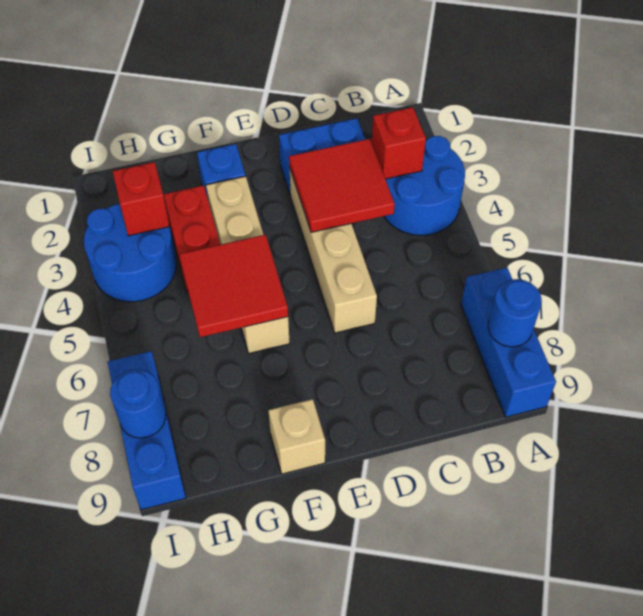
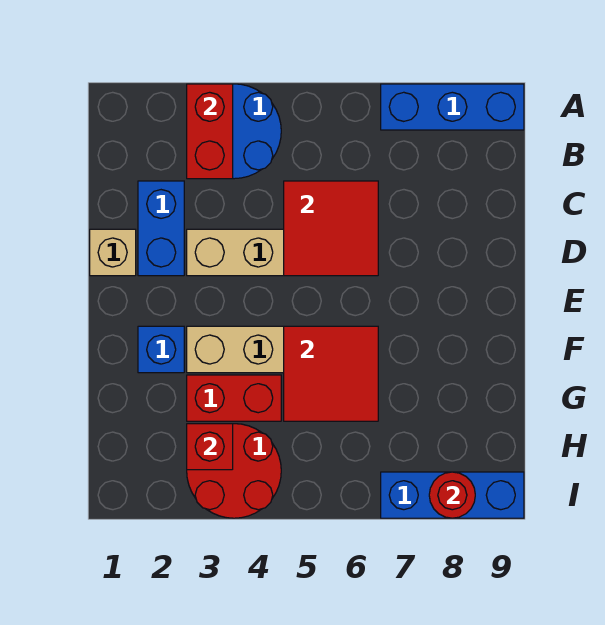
blue 1x1 round brick [488,279,542,347] -> none
red 1x1 brick [372,107,426,179] -> red 1x2 brick [187,84,233,179]
red 2x2 tile [289,139,395,232] -> red 2x2 tile moved to [284,181,378,276]
tan 1x1 brick [268,399,325,474] -> tan 1x1 brick moved to [90,229,136,276]
blue 2x2 round brick [84,204,176,302] -> red 2x2 round brick [187,424,281,518]
blue 1x1 round brick [110,369,166,438] -> red 1x1 round brick [429,472,475,518]

